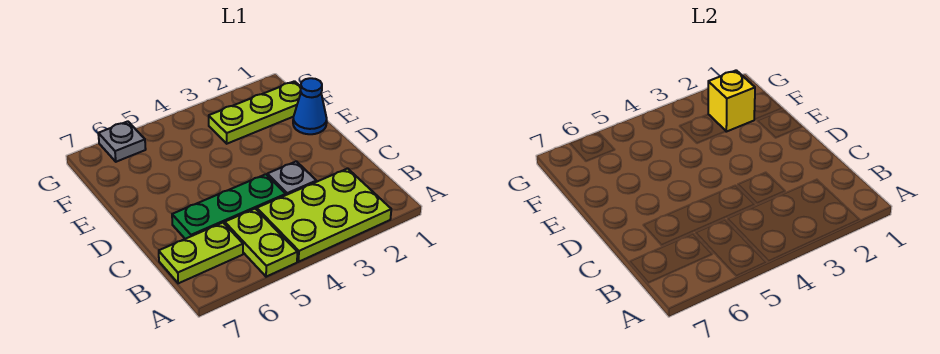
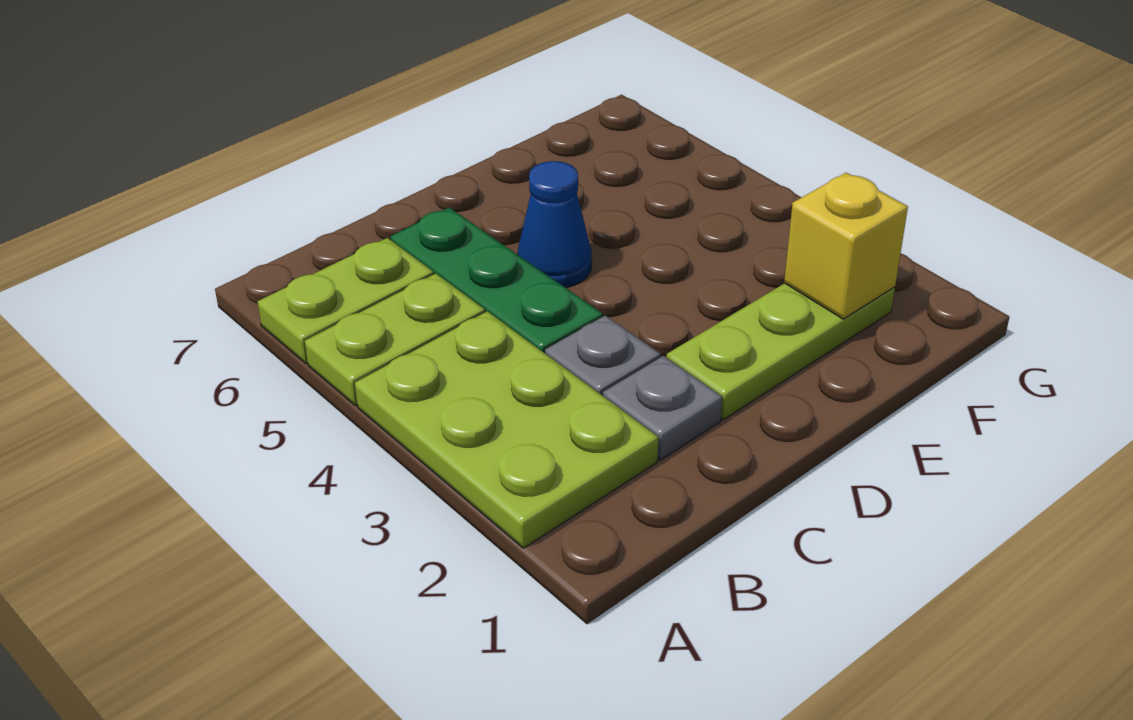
lime 1x2 plate [159,223,243,283] -> lime 1x2 plate turned to [258,238,434,364]
blue 1x1 cone [293,78,327,134] -> blue 1x1 cone moved to [517,161,592,288]
lime 1x3 plate [209,81,301,144] -> lime 1x3 plate turned to [666,283,895,420]
grey 1x1 plate [98,121,146,162] -> grey 1x1 plate moved to [603,356,722,460]

